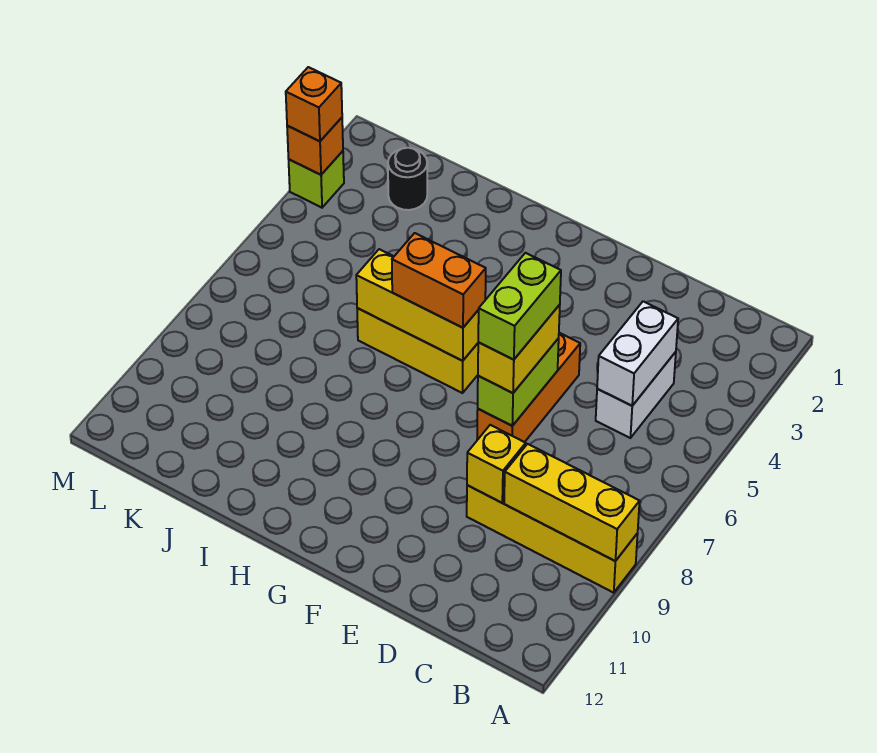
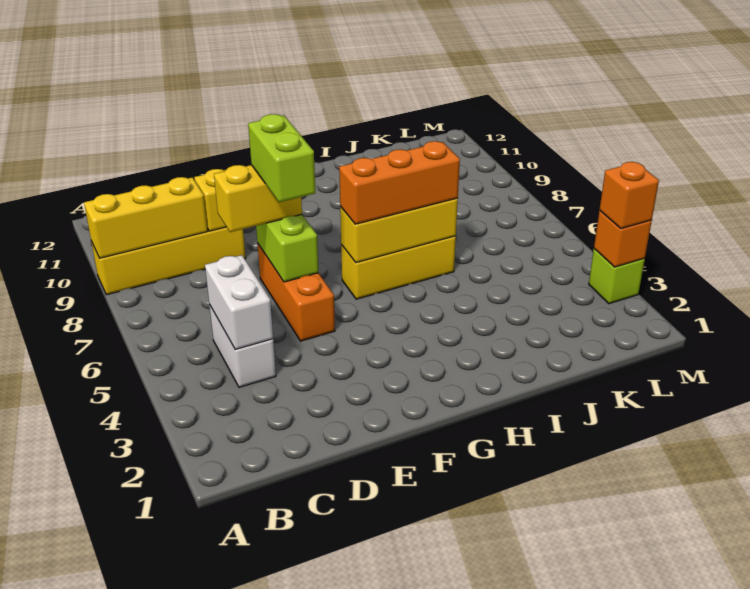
yellow 1x2 brick [478,305,560,393] -> yellow 1x2 brick turned to [214,165,302,232]
orange 1x2 brick [392,233,486,328] -> orange 1x3 brick [339,141,460,224]
black 1x1 round brick [388,148,427,210] -> none

